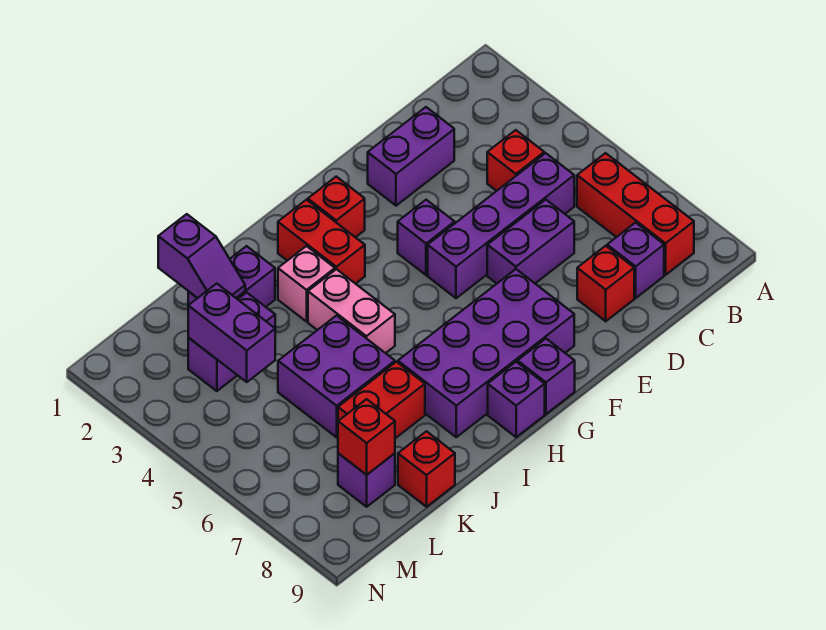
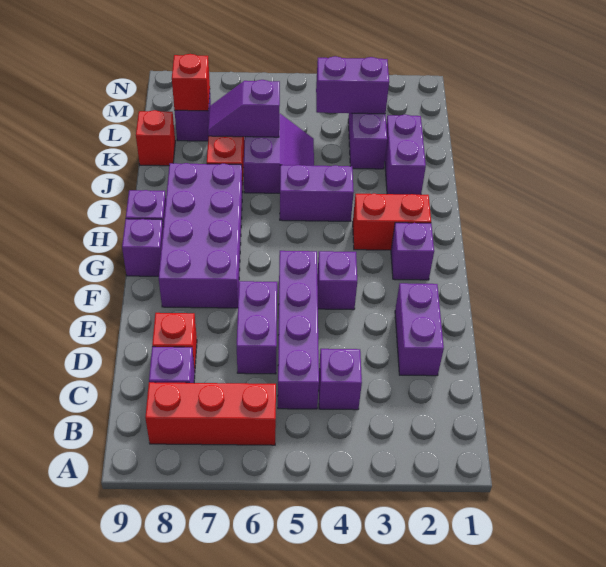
red 1x1 brick [487,130,544,191] -> purple 1x1 brick [319,349,362,410]
red 1x1 brick [308,177,365,237] -> purple 1x1 brick [391,223,434,280]
pink 1x1 brick [278,246,335,322] -> none
pink 1x2 brick [308,269,395,353] -> purple 1x2 brick [280,165,354,221]
purple 2x2 brick [278,316,395,437] -> purple 2x2 slope [244,114,314,193]
purple 1x2 slope [158,214,245,298] -> purple 1x2 slope moved to [208,80,280,137]

